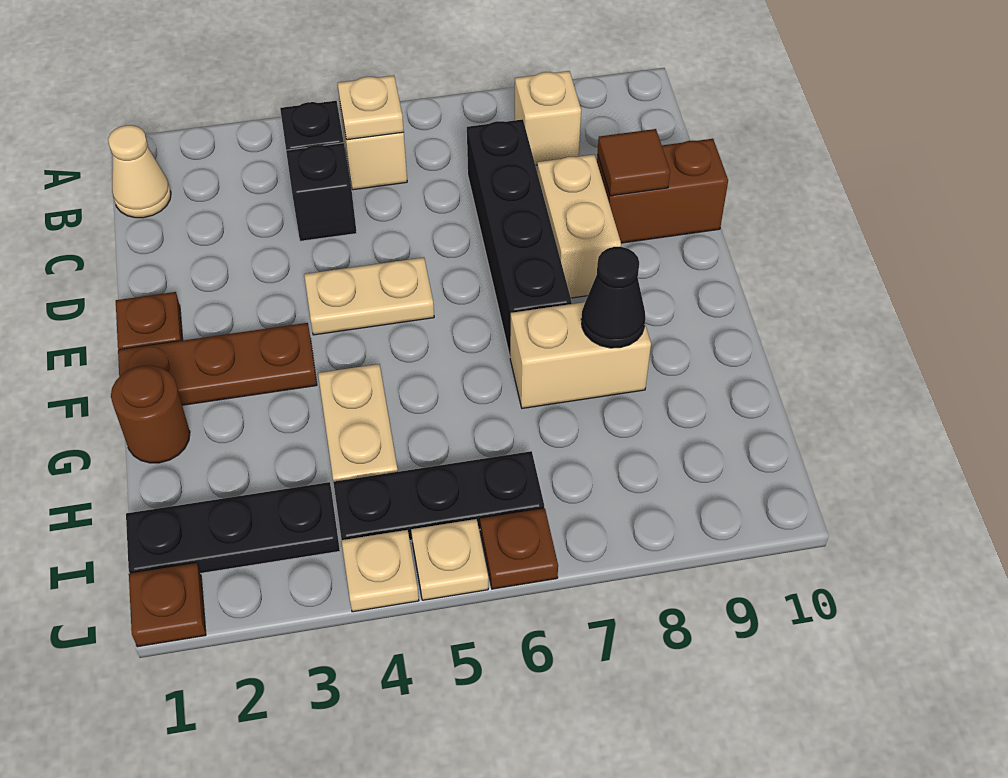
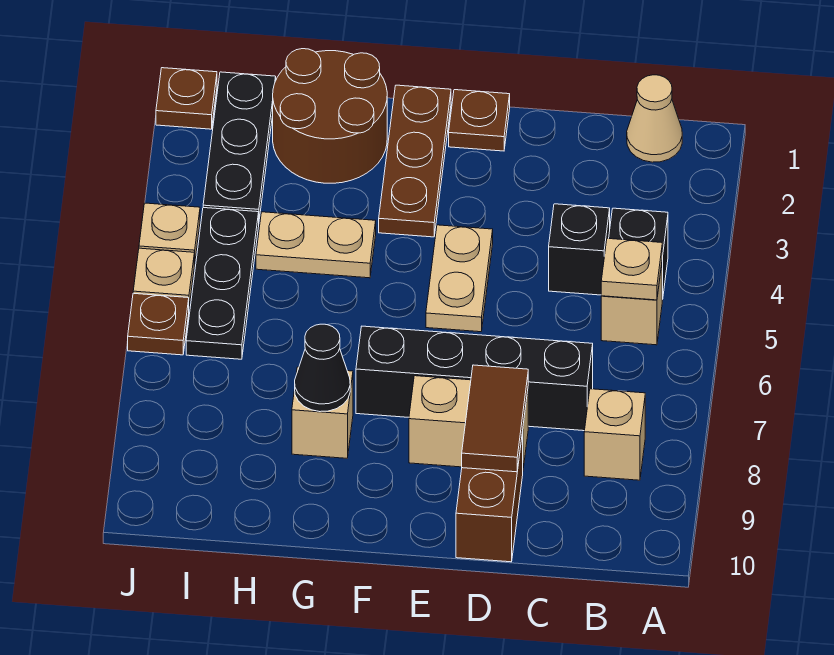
brown 1x1 tile [598,129,670,196] -> brown 1x2 tile [462,365,528,472]
brown 1x1 round brick [111,365,190,463] -> brown 2x2 round brick [273,49,387,183]
tan 1x2 brick [510,302,651,408] -> tan 1x1 brick [292,367,353,458]

